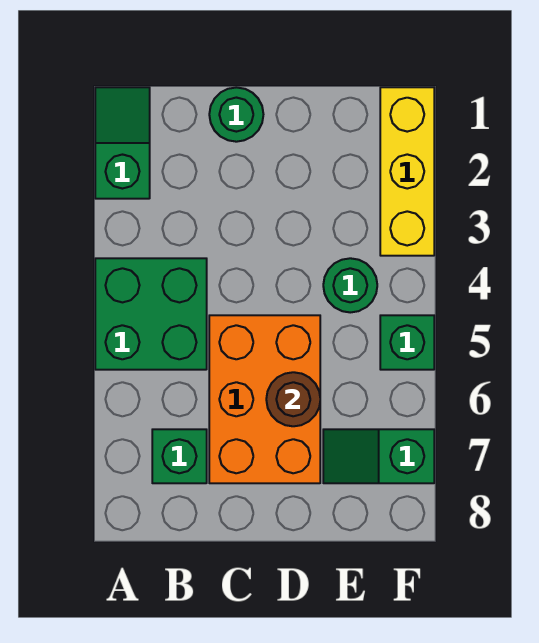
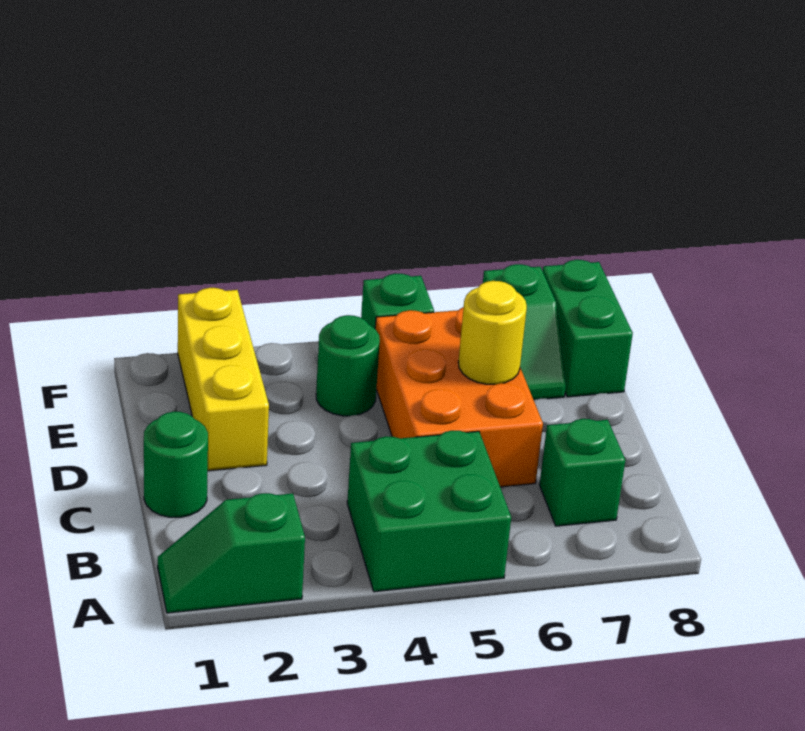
orange 2x3 brick [209,315,320,483] -> orange 2x3 brick turned to [375,307,543,487]
brown 1x1 round brick [266,372,320,426] -> yellow 1x1 round brick [458,281,527,384]
none -> green 1x2 brick [543,260,633,397]
yellow 1x3 brick [380,87,434,256] -> yellow 1x3 brick turned to [178,288,269,471]

